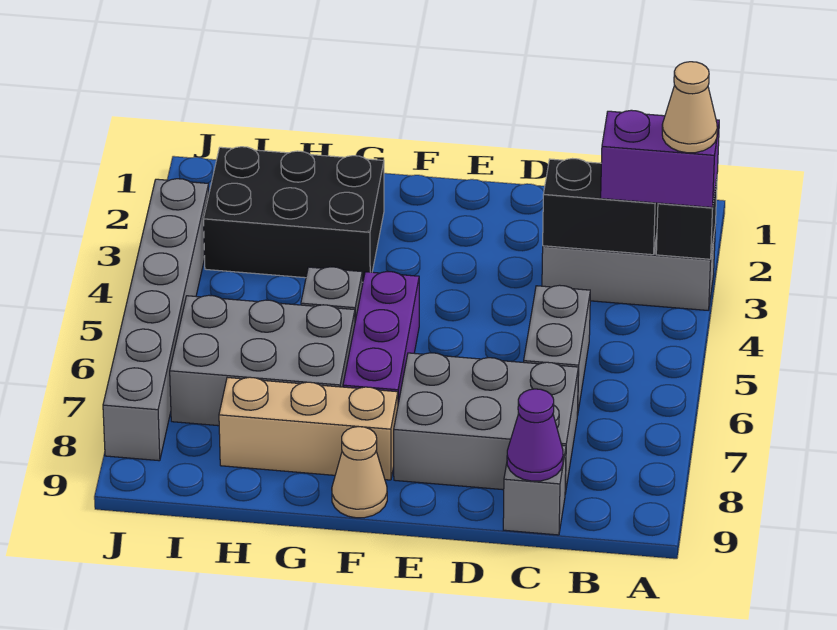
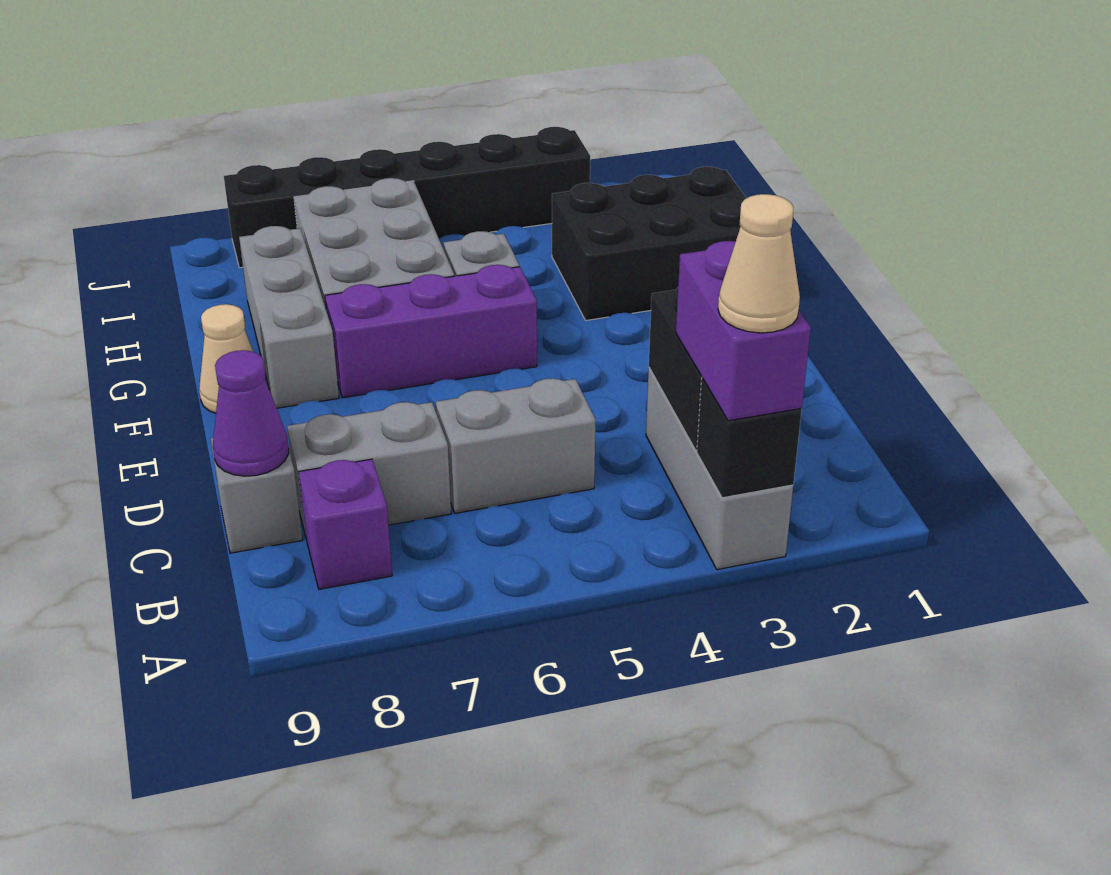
none -> purple 1x1 brick [299,459,392,589]
grey 2x3 brick [394,353,578,494] -> grey 1x2 brick [287,402,451,536]
tan 1x3 brick [219,377,398,480] -> grey 1x3 brick [239,226,339,408]
black 2x3 brick [204,147,384,282] -> black 2x3 brick turned to [552,167,746,320]
grey 1x6 brick [103,179,209,461] -> black 1x6 brick [224,127,590,268]

